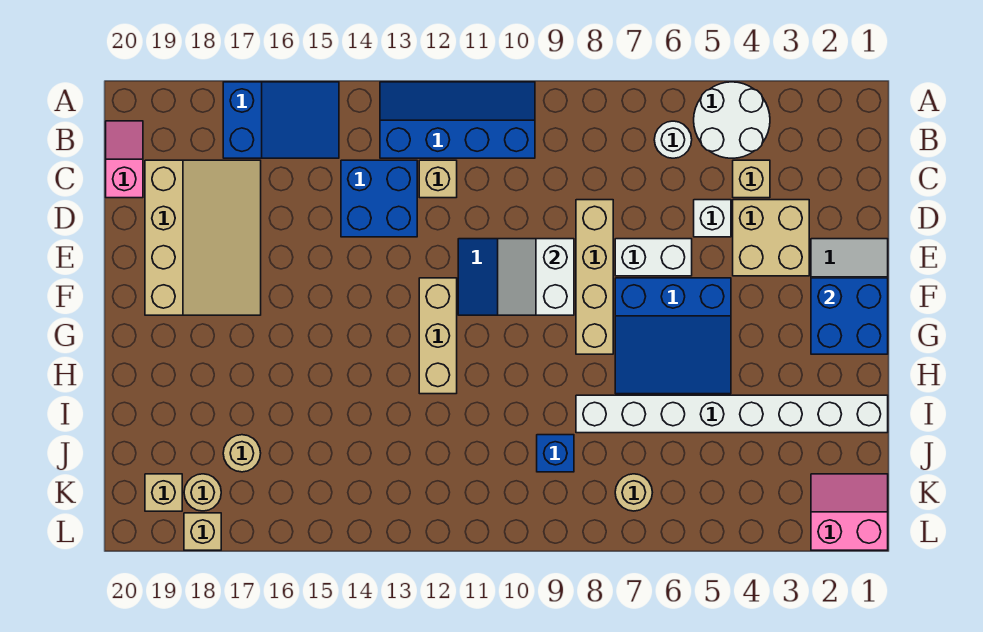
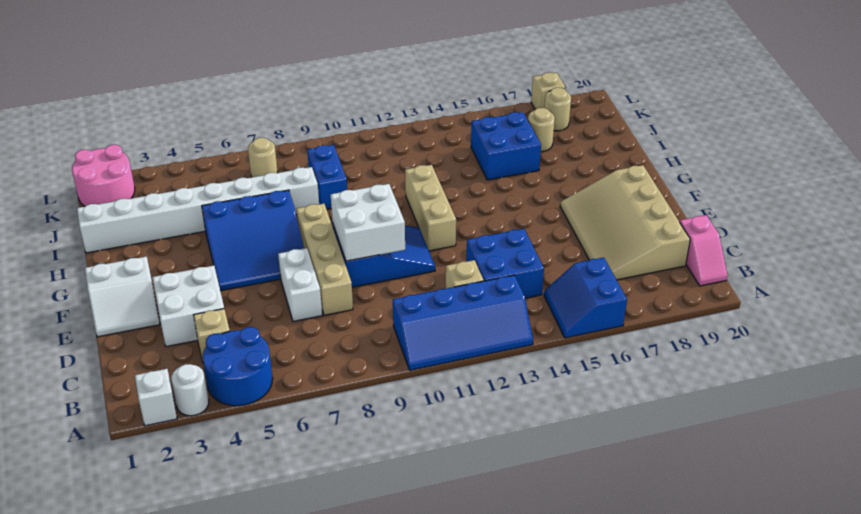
white 2x2 round brick [694,82,770,158] -> blue 2x2 round brick [203,327,273,406]
blue 2x3 slope [223,82,339,158] -> blue 2x2 slope [544,258,627,338]
white 1x1 round brick [654,121,692,158] -> white 1x1 round brick moved to [171,364,209,416]
tan 2x2 brick [733,200,809,276] -> white 2x2 brick [152,266,224,347]
white 1x1 brick [694,200,731,237] -> white 1x1 brick moved to [135,369,177,426]
white 1x2 brick [615,239,692,276] -> white 1x2 brick turned to [278,248,322,321]
white 2x2 slope [498,239,574,315] -> white 2x2 brick [331,184,405,261]
blue 2x2 brick [811,278,888,354] -> blue 2x2 brick moved to [471,112,541,180]
blue 3x3 slope [615,278,731,394] -> blue 3x3 slope turned to [202,190,304,291]
blue 1x1 brick [537,435,574,472] -> blue 1x2 brick [307,145,347,209]
pink 2x2 slope [811,474,888,550] -> pink 2x2 round brick [72,145,135,206]
tan 1x1 brick [145,474,182,511] -> none

